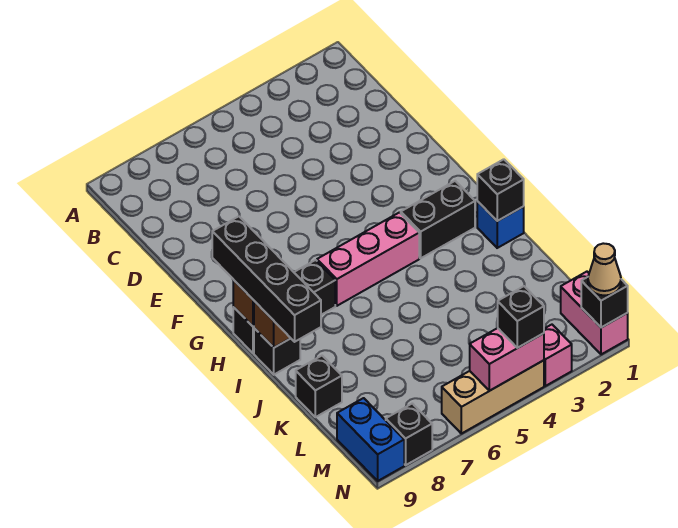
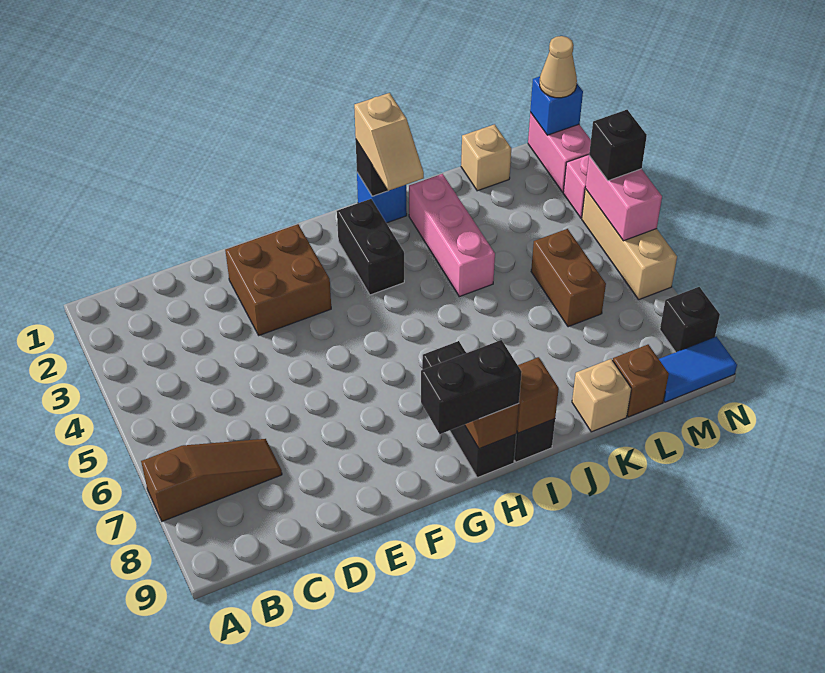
none -> brown 1x3 slope [141,439,282,521]
none -> brown 2x2 brick [225,224,331,335]
black 1x4 brick [212,216,321,342] -> black 1x2 brick [421,340,522,434]
pink 1x3 brick [317,213,419,306] -> pink 1x3 brick moved to [409,174,495,297]
none -> tan 1x2 slope [354,93,424,191]
black 1x1 brick [296,356,342,417] -> tan 1x1 brick [572,359,631,432]
none -> tan 1x1 brick [461,124,511,191]
none -> brown 1x2 brick [531,229,606,327]
none -> brown 1x1 brick [613,345,669,417]
pink 1x2 brick [561,272,628,354] -> pink 1x2 brick turned to [528,112,591,192]
blue 1x2 brick [337,398,404,481] -> blue 1x2 tile [659,336,737,402]
black 1x1 brick [581,277,628,328] -> blue 1x1 brick [530,77,583,135]

